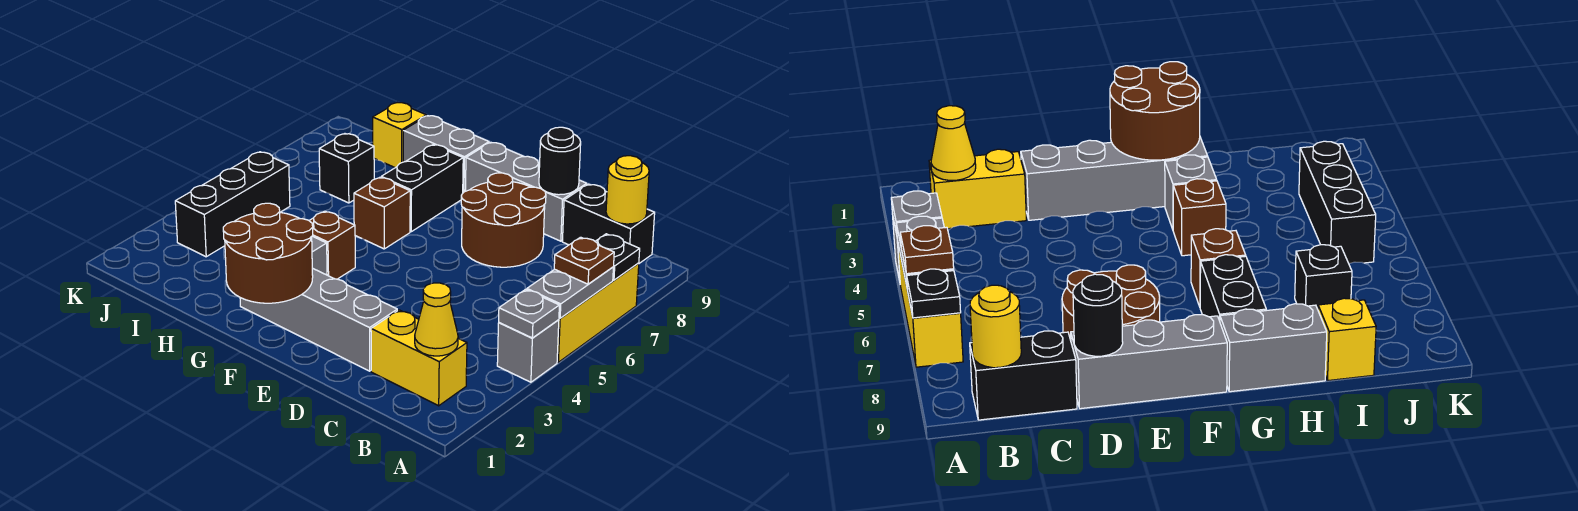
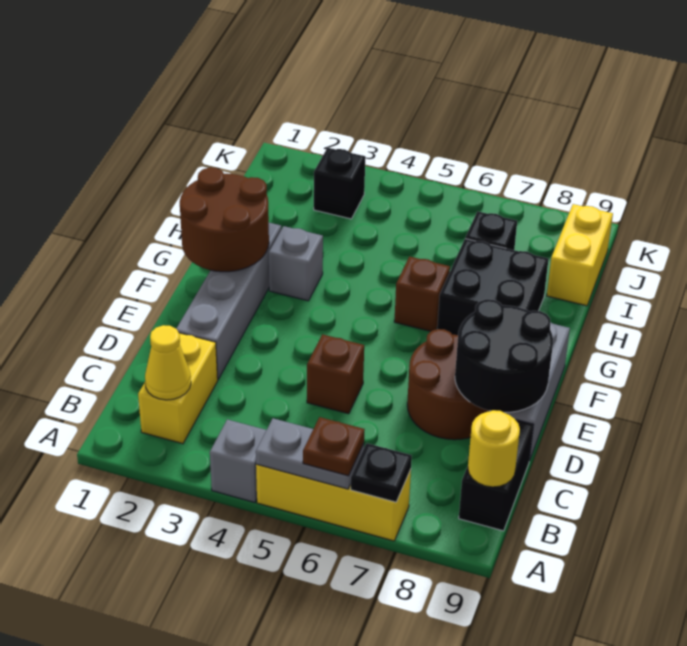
grey 1x1 plate [499,289,559,338] -> none
black 1x1 round brick [539,127,581,195] -> black 2x2 round brick [455,299,553,412]
brown 1x1 brick [309,211,355,279] -> brown 1x1 brick moved to [307,334,364,414]
black 1x2 brick [381,145,463,232] -> black 2x2 brick [437,239,548,335]
grey 1x2 brick [403,116,489,193] -> none
yellow 1x1 brick [373,103,426,168] -> yellow 1x2 brick [547,204,613,306]
black 1x3 brick [175,152,290,257] -> black 1x1 brick [314,148,365,219]

